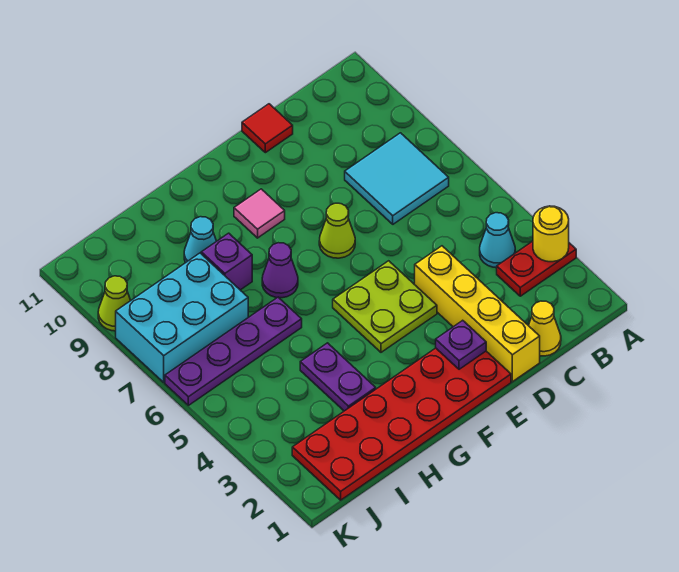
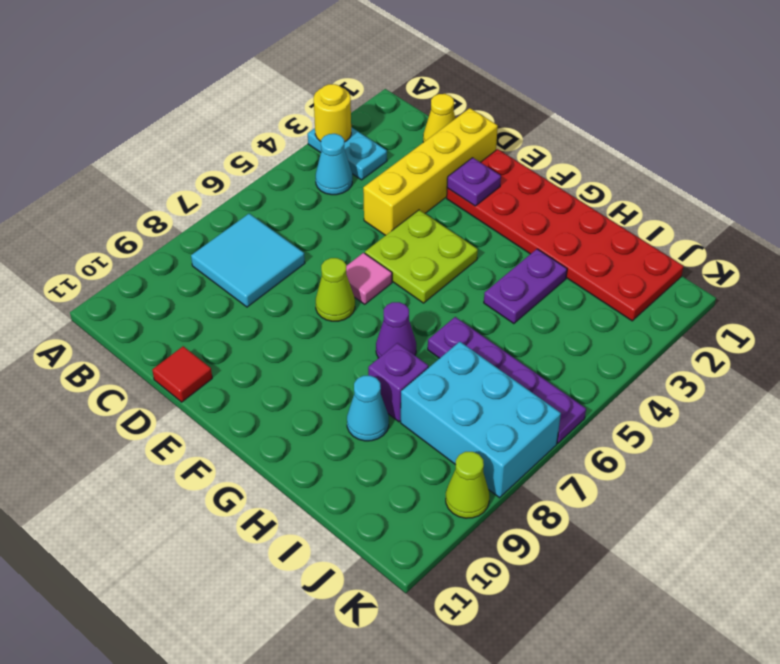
red 1x2 plate [497,241,576,296] -> cyan 1x2 plate [308,127,387,180]
pink 1x1 tile [234,189,285,238] -> pink 1x1 tile moved to [346,253,392,304]

